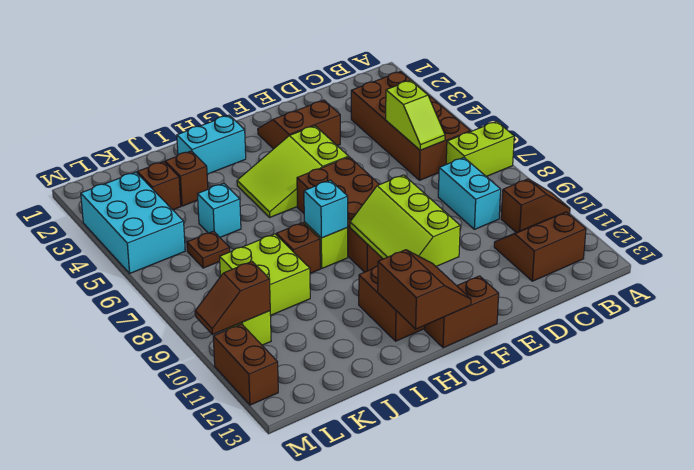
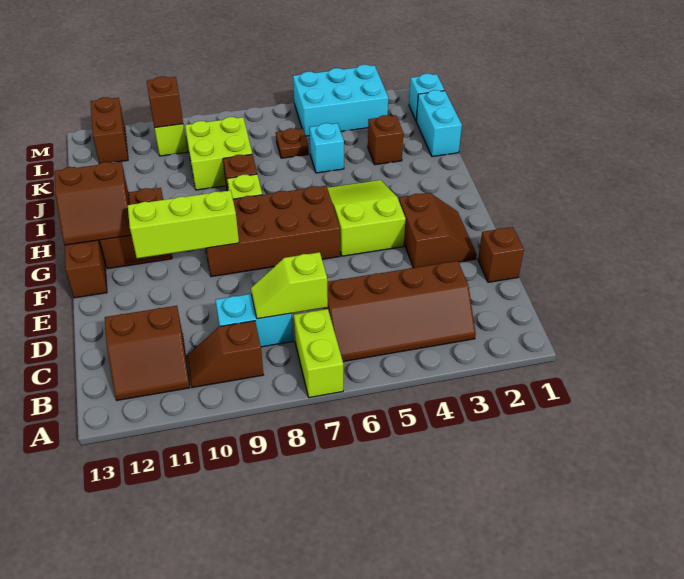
brown 1x2 slope [501,179,570,233] -> brown 1x2 slope turned to [187,321,264,388]
brown 2x4 brick [351,72,470,180] -> brown 2x4 slope [323,261,476,362]
brown 2x2 slope [494,212,586,281] -> brown 2x2 slope turned to [105,306,190,400]
lime 1x2 slope [386,80,445,150] -> lime 1x2 slope moved to [251,252,328,319]
cyan 1x2 brick [177,115,246,174] -> cyan 1x2 brick moved to [416,90,462,157]
cyan 1x1 brick [304,180,348,238] -> cyan 1x1 brick moved to [409,74,445,121]
brown 1x1 brick [137,162,181,210] -> brown 1x1 brick moved to [478,227,524,282]
brown 1x2 brick [213,324,278,405] -> brown 1x2 brick turned to [91,97,128,164]

